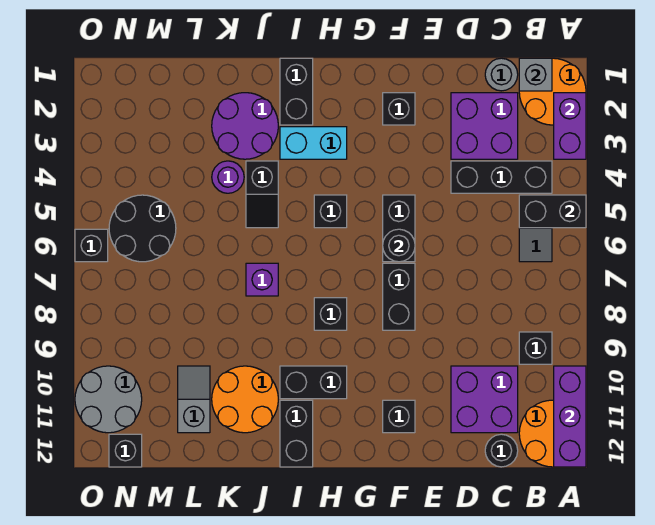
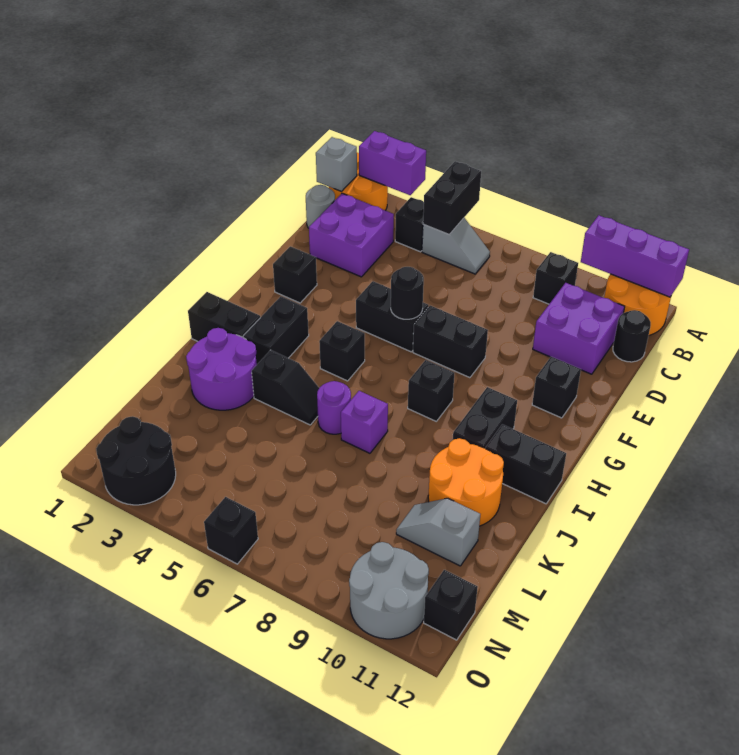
black 1x3 brick [451,161,552,193] -> black 1x1 brick [395,197,424,252]
cyan 1x2 brick [280,127,347,159] -> black 1x2 brick [243,296,309,364]
purple 1x1 round brick [212,161,244,193] -> purple 1x1 round brick moved to [317,381,351,434]
black 2x2 round brick [109,195,176,262] -> black 2x2 round brick moved to [96,416,176,505]

